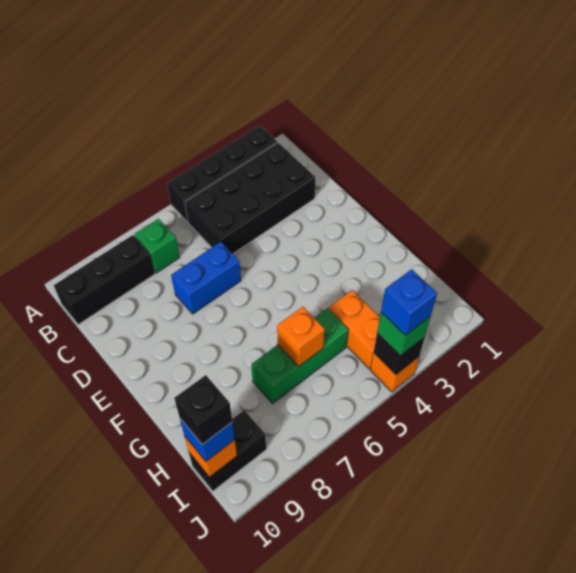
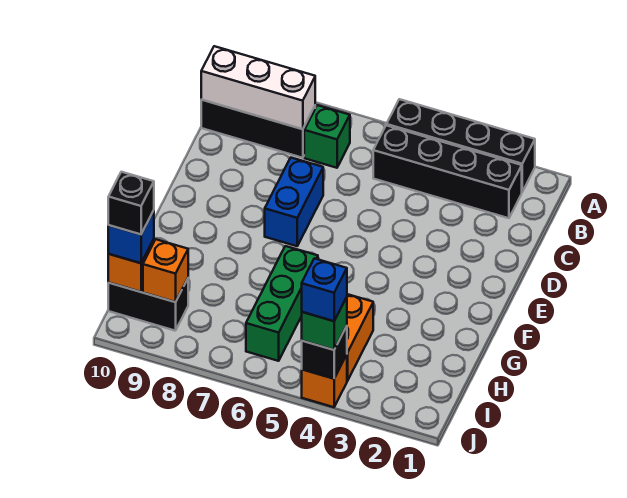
black 2x4 brick [185,143,316,254] -> black 1x4 brick [373,125,522,218]
none -> white 1x3 brick [201,46,315,129]
blue 1x2 brick [171,242,241,314] -> blue 1x2 brick turned to [265,158,323,246]
green 1x3 brick [251,308,348,404] -> green 1x3 brick turned to [246,246,318,361]
orange 1x1 brick [277,307,325,367] -> orange 1x1 brick moved to [143,239,188,302]

